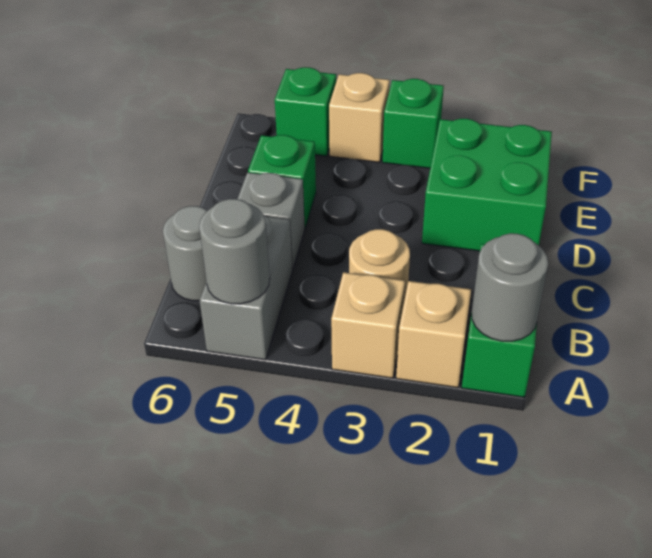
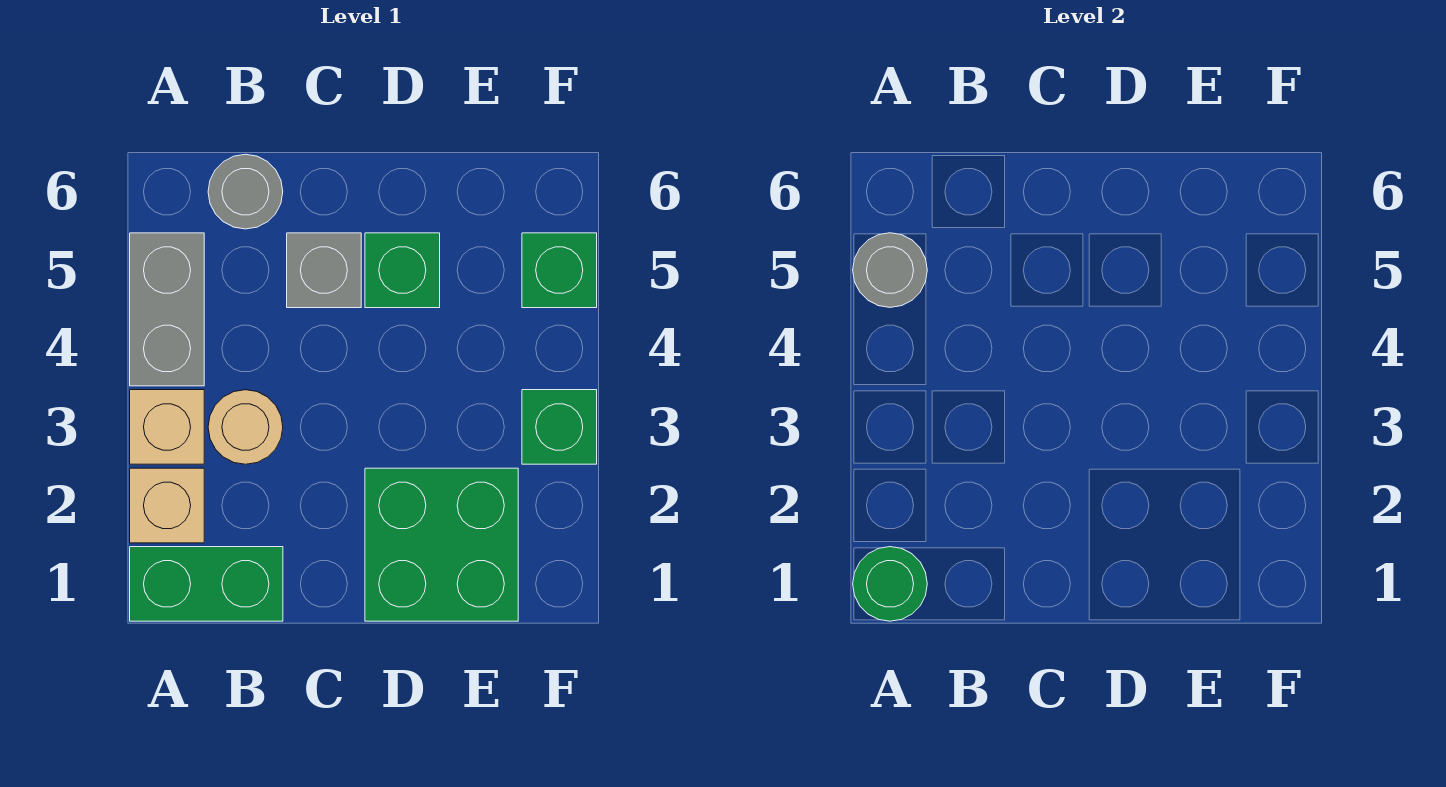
grey 1x1 round brick [472,233,548,341] -> green 1x1 round brick [853,547,927,621]
grey 1x2 brick [199,216,292,360] -> grey 1x2 brick turned to [130,233,204,386]
tan 1x1 brick [329,73,390,162] -> none

